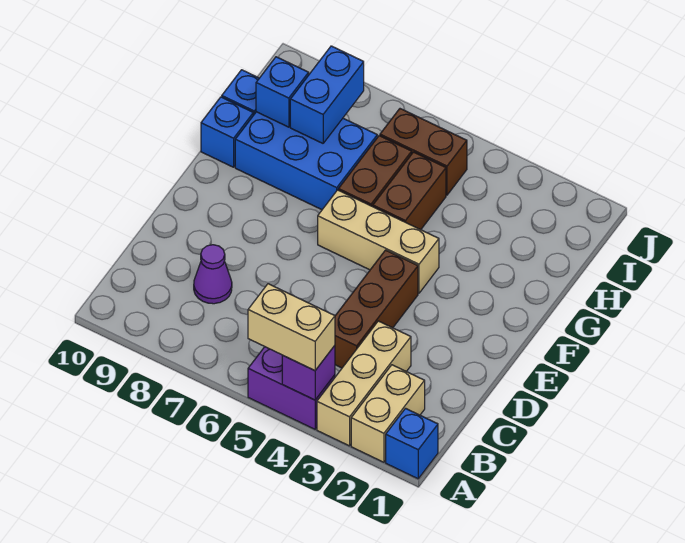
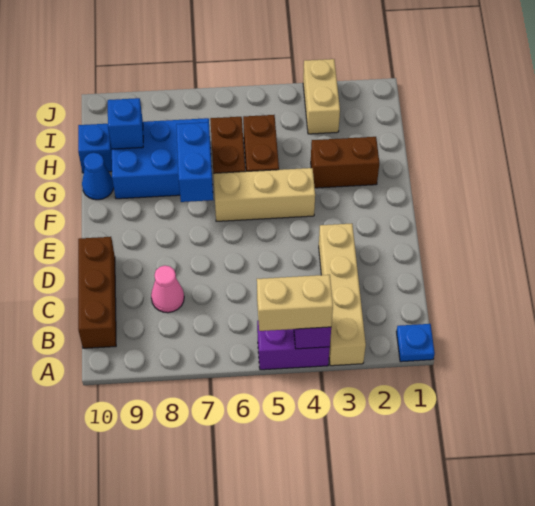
blue 1x1 brick [386,408,438,479] -> blue 1x1 plate [396,324,435,362]
tan 1x2 brick [351,365,425,462] -> tan 1x2 brick moved to [303,59,340,134]
tan 1x3 brick [317,321,411,446] -> tan 1x4 brick [319,223,366,366]
brown 1x3 brick [335,250,418,368] -> brown 1x3 brick moved to [78,237,116,348]
purple 1x1 cone [194,245,232,304] -> pink 1x1 cone [151,266,184,313]
blue 1x1 brick [201,97,253,167] -> blue 1x1 cone [82,153,114,200]
blue 1x2 brick [290,46,364,143] -> blue 1x2 brick moved to [176,122,213,202]
brown 1x2 brick [380,109,467,195] -> brown 1x2 brick moved to [311,137,379,188]

